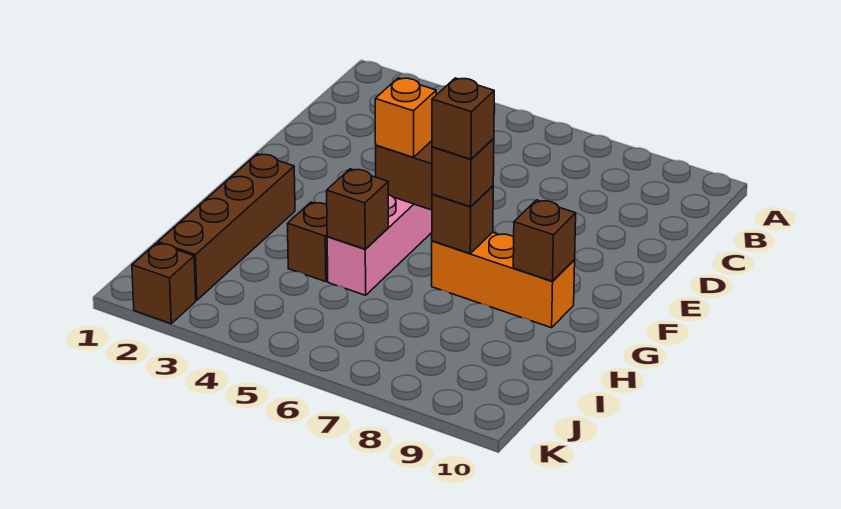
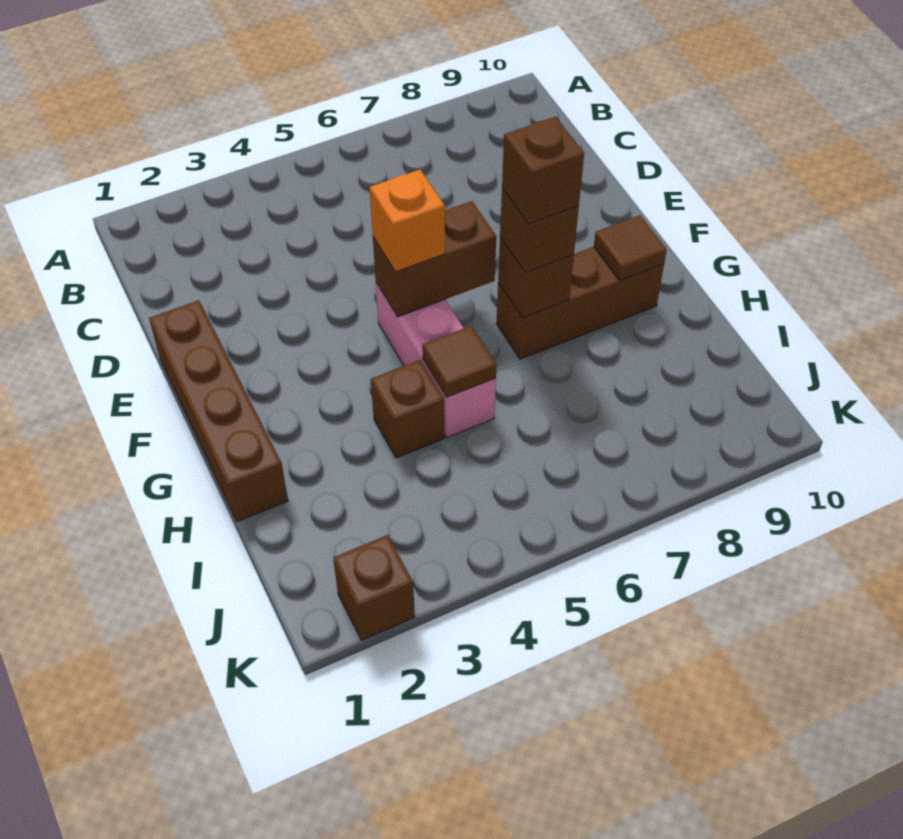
brown 1x4 brick [158,154,295,300] -> brown 1x4 brick moved to [149,300,288,522]
orange 1x3 brick [432,232,575,328] -> brown 1x3 brick [496,247,664,359]
brown 1x1 brick [513,200,576,281] -> brown 1x1 tile [594,215,667,280]
brown 1x1 brick [327,169,389,249] -> brown 1x1 tile [422,326,497,397]

